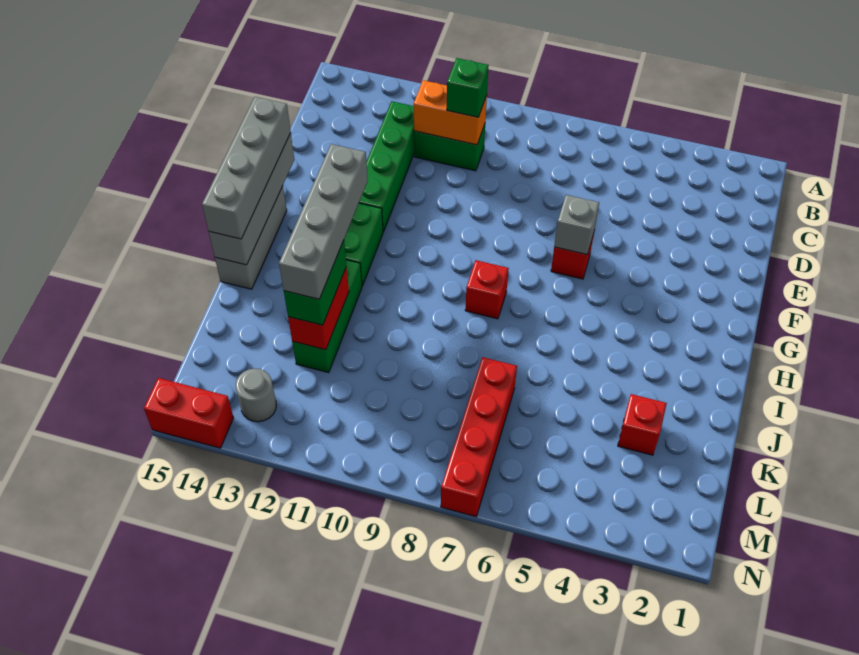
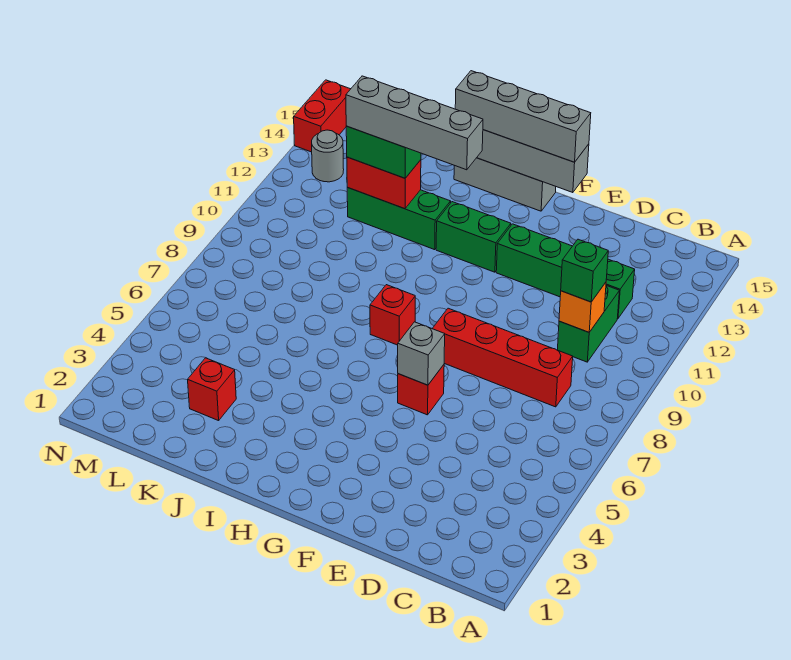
orange 1x2 brick [414,80,487,145] -> orange 1x1 brick [559,282,606,332]
red 1x4 brick [441,357,517,517] -> red 1x4 brick moved to [432,308,573,407]

